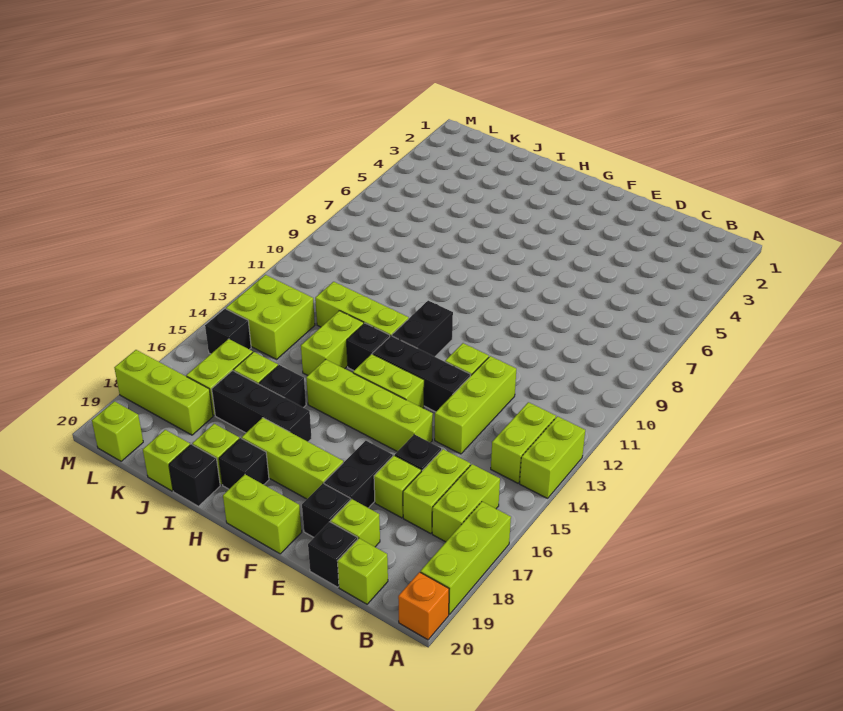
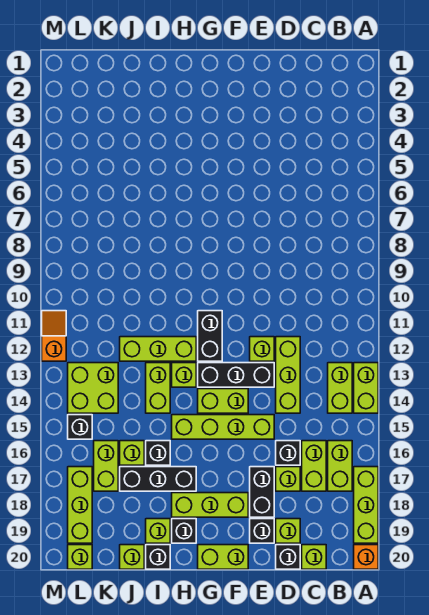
black 1x1 brick [347,323,390,371] -> lime 1x1 brick [172,363,196,387]
lime 1x3 brick [114,350,213,435] -> lime 1x3 brick turned to [68,467,92,543]
none -> orange 1x2 slope [42,311,66,361]

